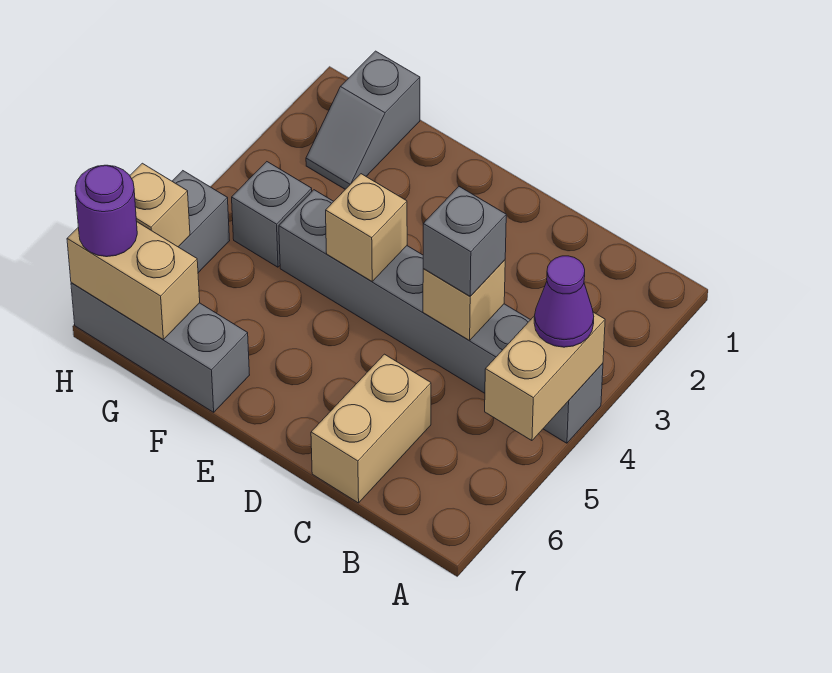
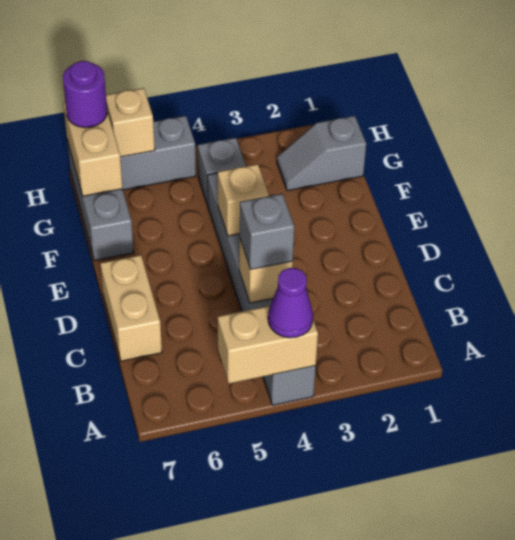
tan 1x2 brick [311,354,431,503] -> tan 1x2 brick turned to [100,255,162,361]

